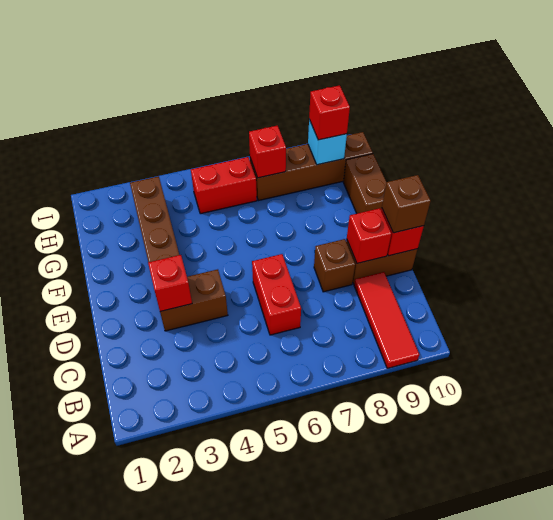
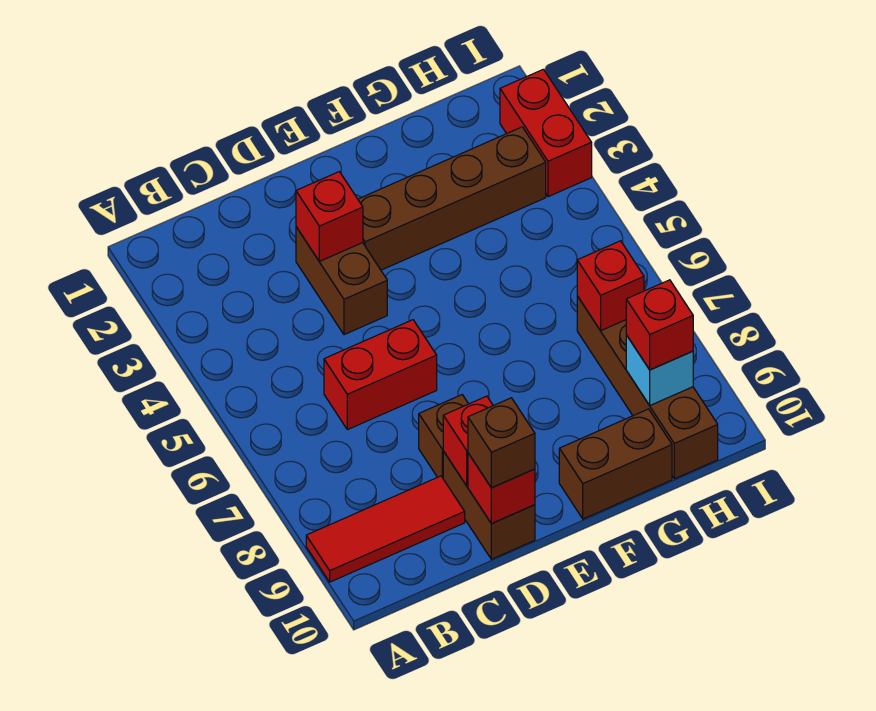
red 1x2 brick [191,157,257,214] -> red 1x2 brick moved to [500,69,592,197]

